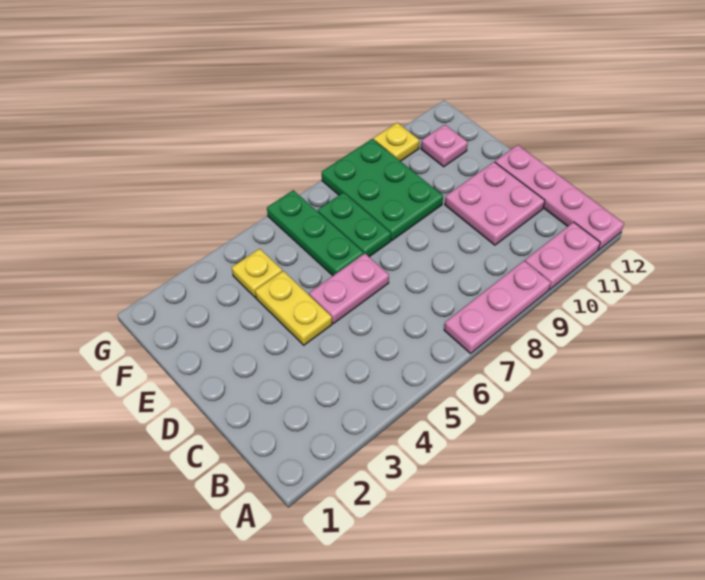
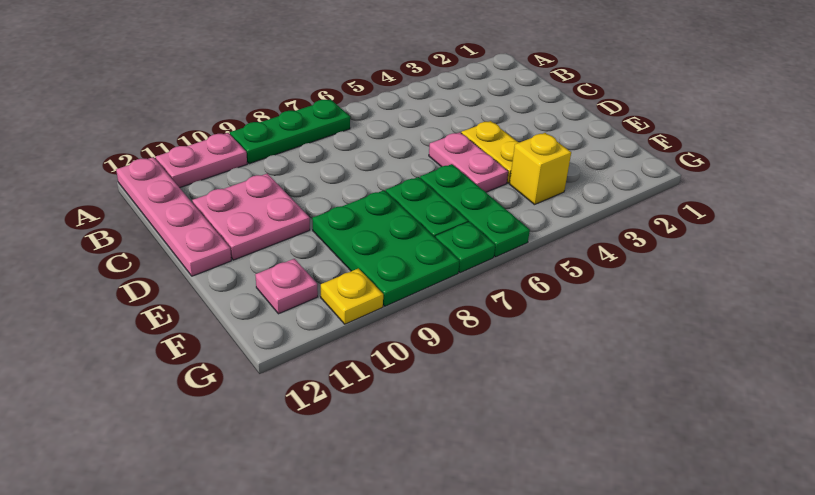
pink 1x3 plate [444,261,551,353] -> green 1x3 plate [230,99,350,164]
pink 1x2 plate [309,253,389,324] -> pink 1x2 plate turned to [429,132,508,192]
yellow 1x1 plate [232,249,282,297] -> yellow 1x1 brick [509,133,571,205]
none -> green 1x1 plate [436,222,495,273]

